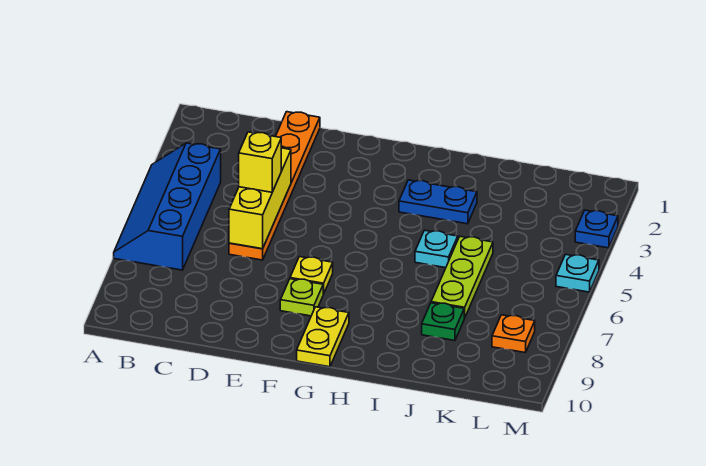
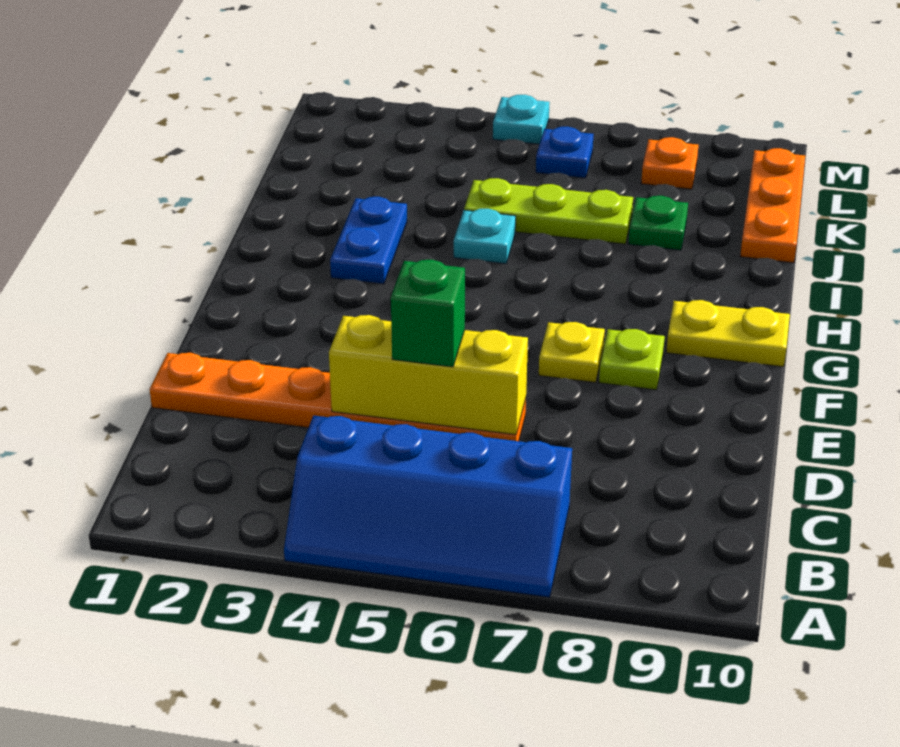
yellow 1x1 brick [239,132,281,192] -> green 1x1 brick [391,260,465,367]
none -> orange 1x3 plate [740,148,805,263]
blue 1x1 plate [575,210,618,248] -> blue 1x1 plate moved to [536,127,593,178]

